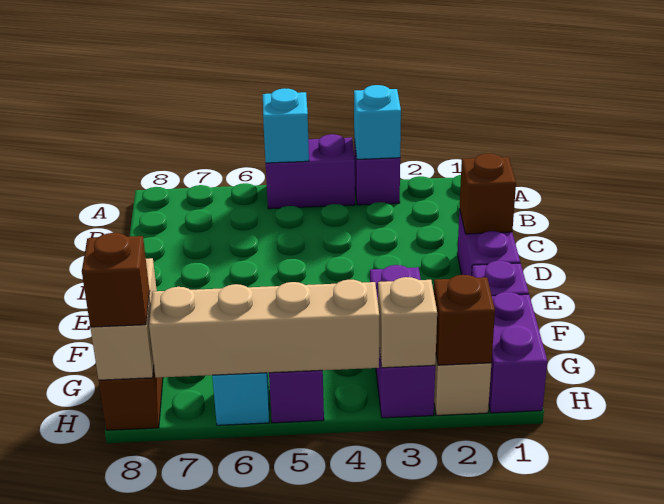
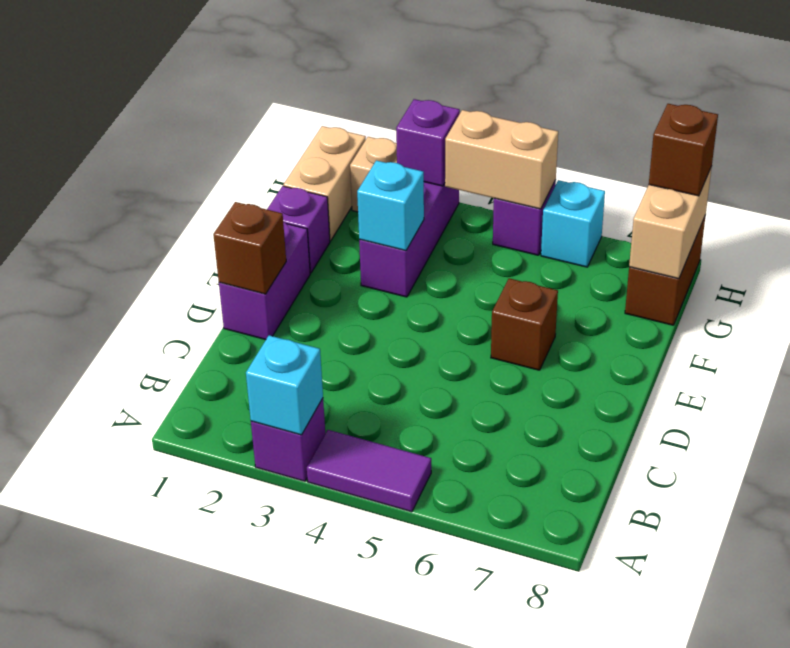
purple 1x2 brick [266,134,355,209] -> purple 1x2 tile [307,430,431,512]
cyan 1x1 brick [263,88,309,163] -> cyan 1x1 brick moved to [357,160,424,251]
purple 1x2 brick [489,292,547,413] -> tan 1x2 brick [283,126,366,241]
brown 1x1 brick [434,275,495,365] -> brown 1x1 brick moved to [491,278,558,370]
tan 1x1 brick [378,277,437,368] -> purple 1x1 brick [396,99,460,186]
tan 1x4 brick [149,280,379,378] -> tan 1x2 brick [445,110,558,209]

